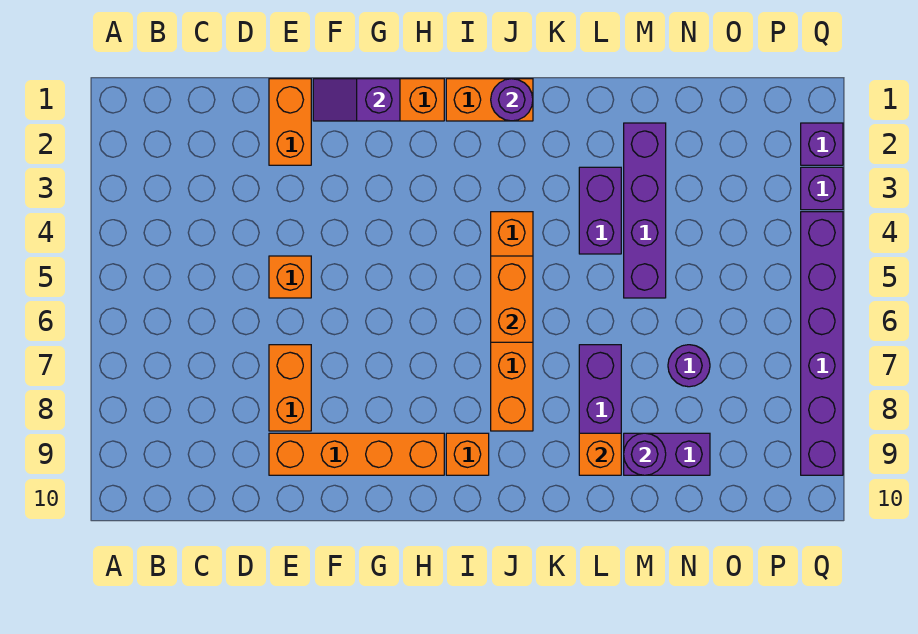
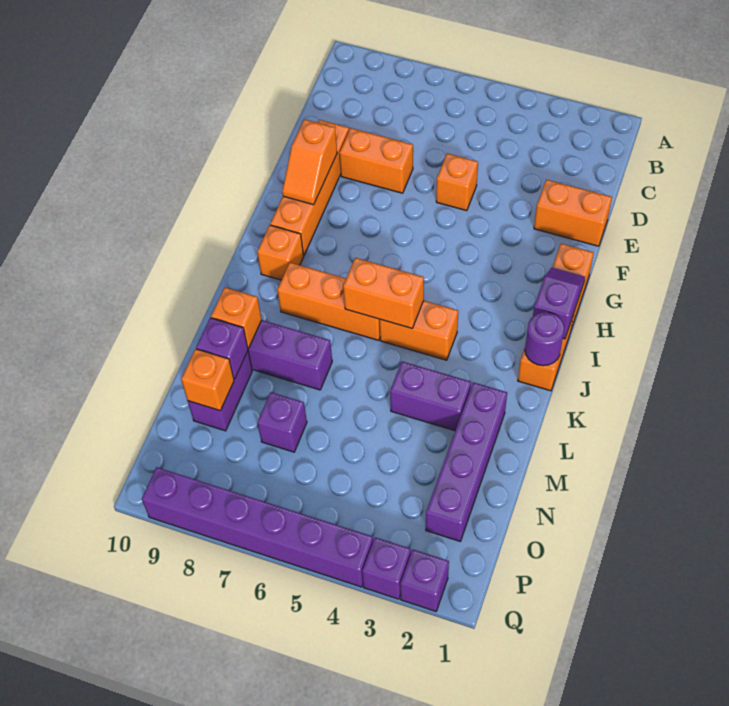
purple 1x2 slope [313,79,400,121] -> purple 1x2 slope moved to [533,267,585,339]
none -> orange 1x2 slope [282,119,337,205]
purple 1x4 brick [624,123,666,298] -> purple 1x4 brick turned to [426,382,507,541]
purple 1x1 round brick [624,433,666,475] -> purple 1x1 brick [196,318,248,379]
purple 1x1 round brick [668,345,710,387] -> purple 1x1 brick [257,392,307,452]
none -> orange 1x1 brick [181,349,234,411]

